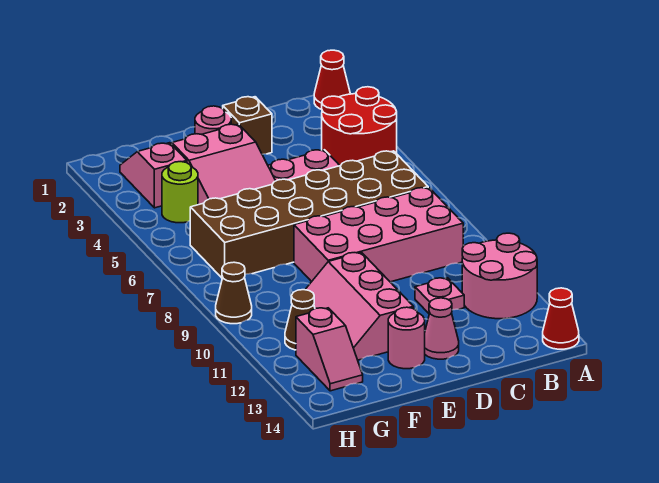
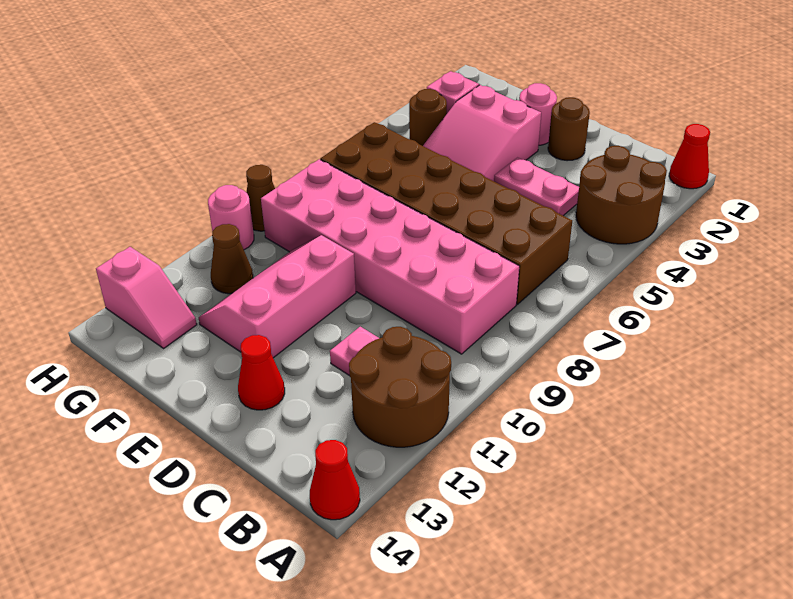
red 2x2 round brick [322,87,397,166] -> brown 2x2 round brick [576,146,667,244]
pink 2x2 round brick [462,233,537,319] -> brown 2x2 round brick [349,327,451,447]
pink 2x4 brick [294,188,463,282] -> pink 2x6 brick [261,159,520,354]
brown 1x1 brick [223,97,272,154] -> brown 1x1 round brick [548,97,590,161]
pink 1x1 cone [425,298,459,359] -> red 1x1 cone [238,335,285,410]
pink 1x1 round brick [388,307,425,369] -> pink 1x1 round brick moved to [208,185,254,250]
lime 1x1 round brick [162,162,198,223] -> brown 1x1 round brick [409,89,447,146]
pink 1x2 slope [296,308,363,391] -> pink 1x2 slope turned to [96,247,197,348]

